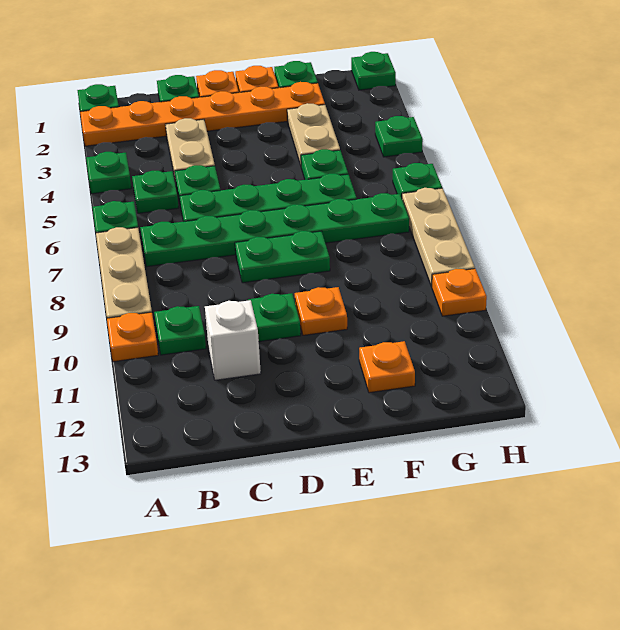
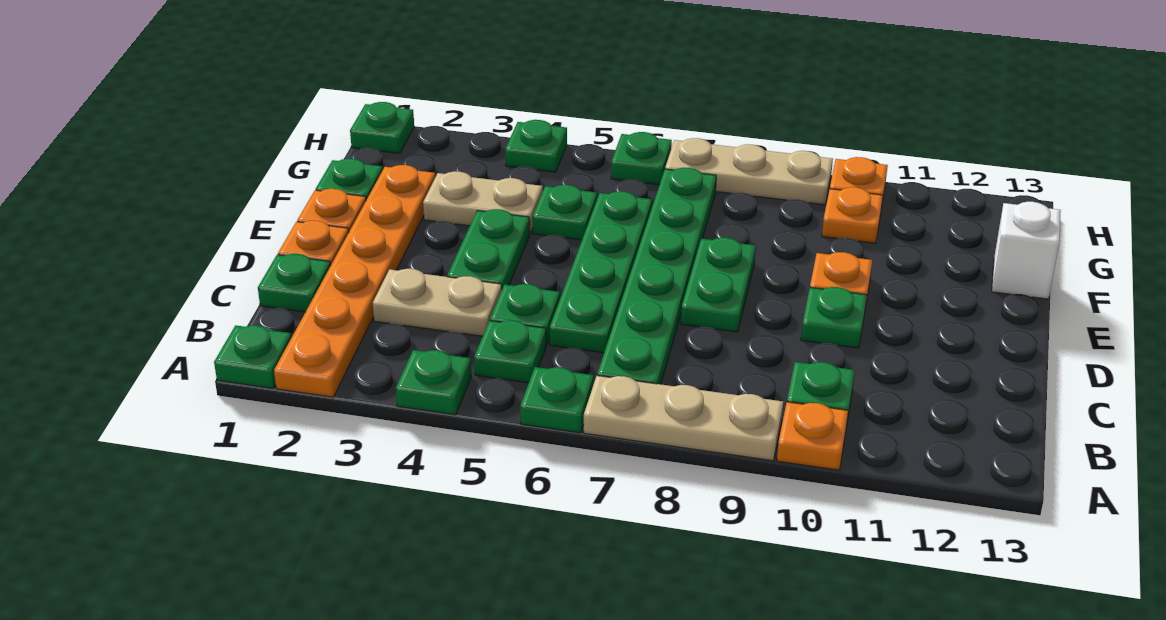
white 1x1 brick [205,300,261,380] -> white 1x1 brick moved to [992,202,1061,299]
none -> green 1x2 plate [447,209,530,288]
orange 1x1 plate [359,341,415,393] -> orange 1x1 plate moved to [822,187,883,243]

